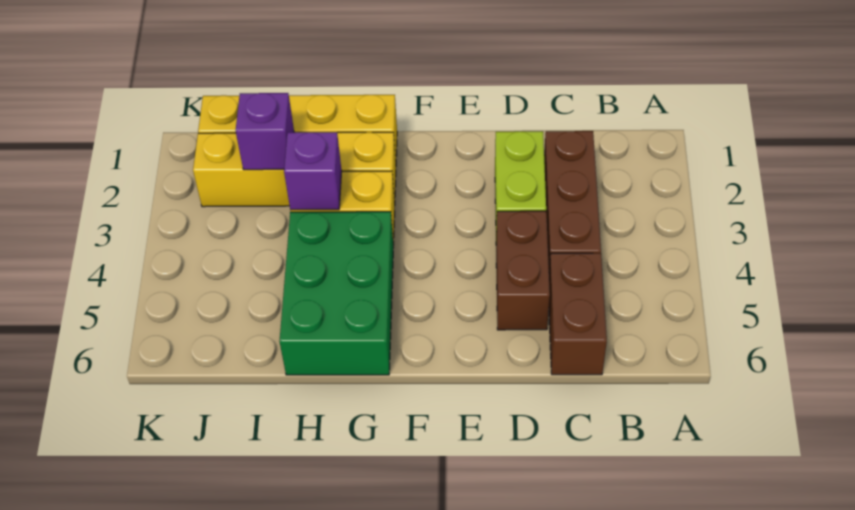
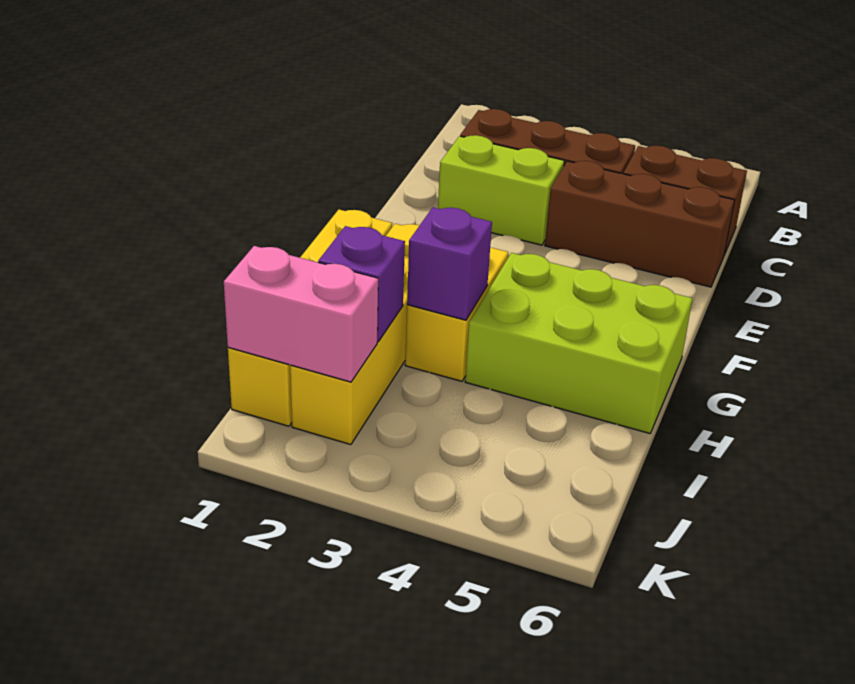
brown 1x2 brick [496,211,550,330] -> brown 1x3 brick [545,161,735,287]
green 2x3 brick [280,212,394,375] -> lime 2x3 brick [465,253,693,433]
none -> pink 1x2 brick [224,246,378,382]

